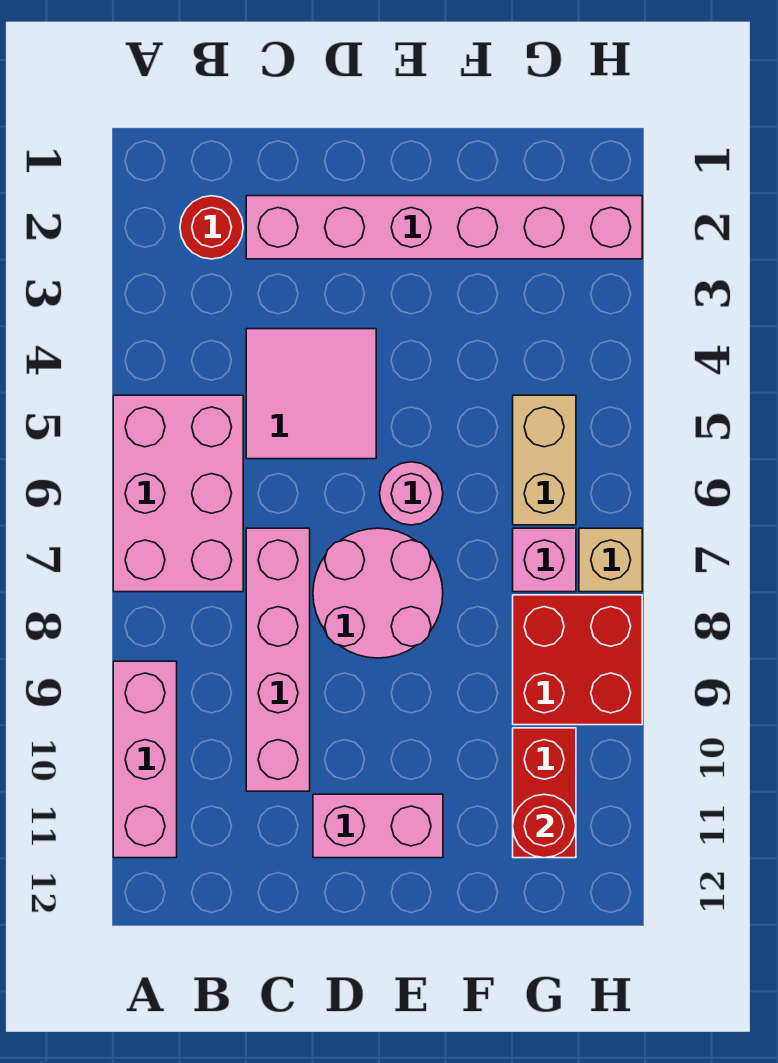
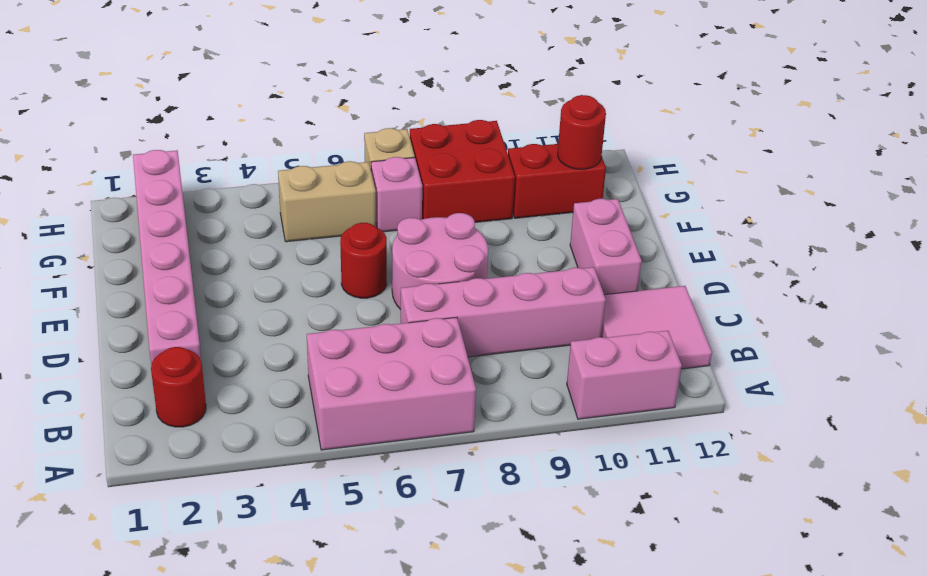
pink 1x3 brick [113,661,177,858] -> pink 1x2 brick [567,331,682,419]
pink 2x2 tile [246,329,376,459] -> pink 2x2 tile moved to [601,286,712,369]
pink 1x1 round brick [380,462,443,525] -> red 1x1 round brick [340,223,387,298]

